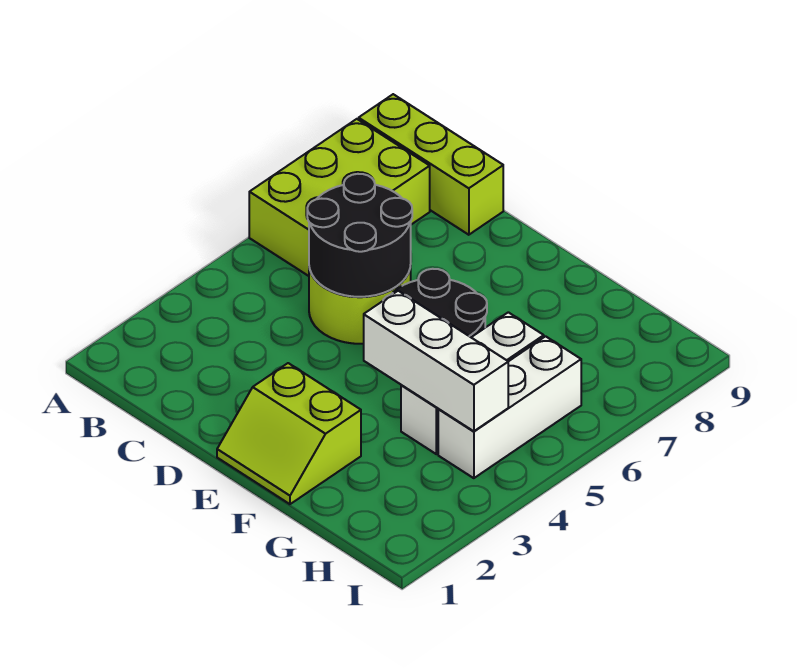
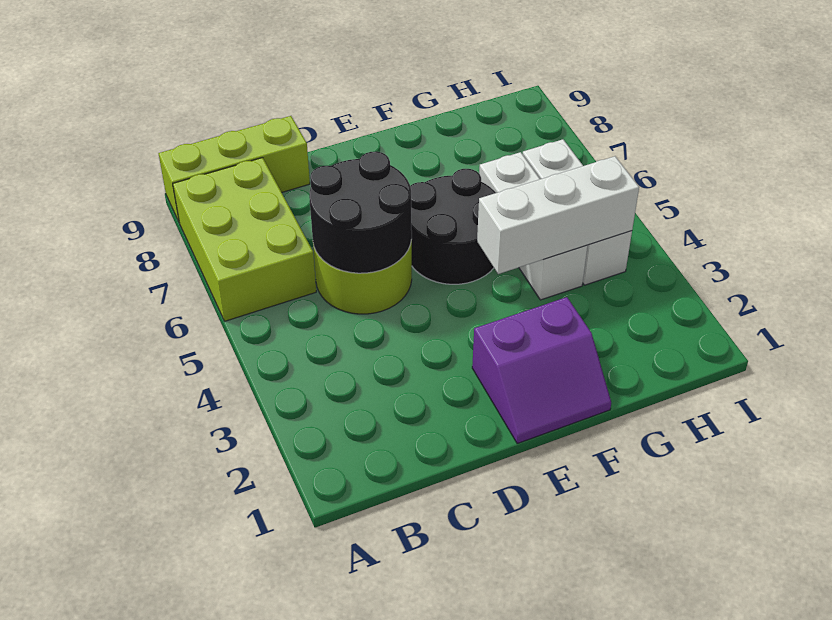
lime 2x2 slope [217,363,361,504] -> purple 2x2 slope [472,297,611,443]

